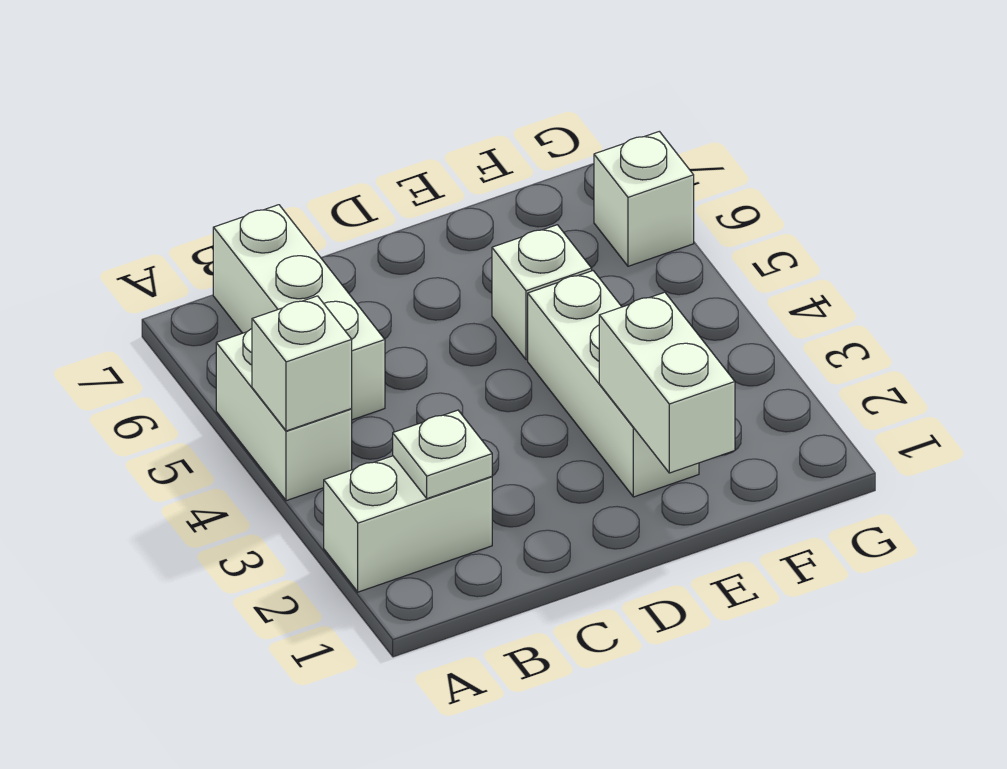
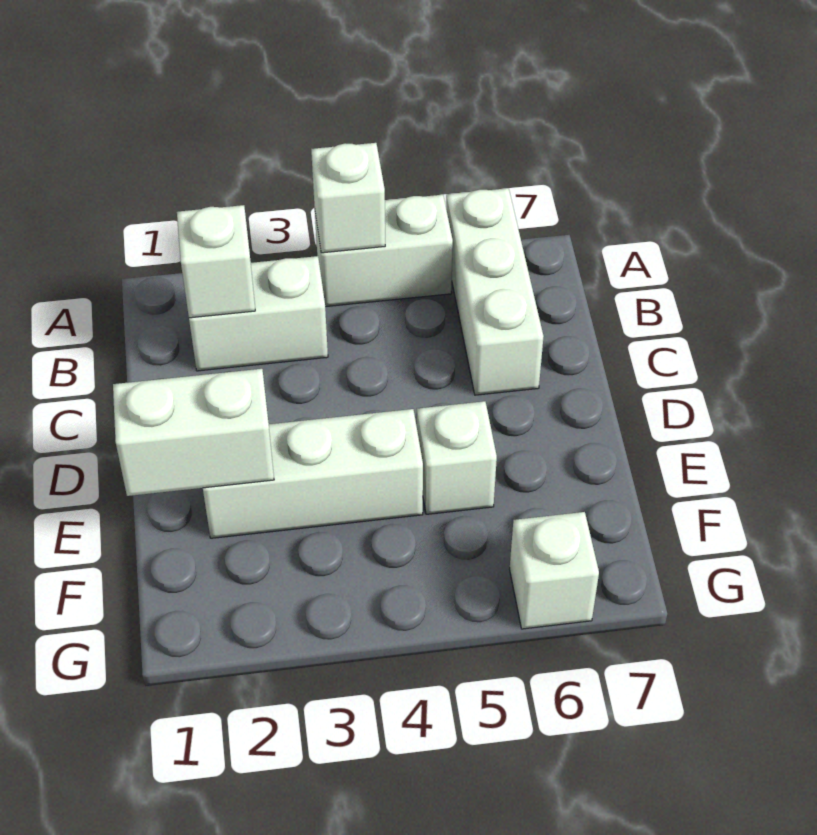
white 1x2 brick [324,456,492,592] -> white 1x2 brick turned to [189,256,328,371]
white 1x1 plate [393,410,492,499] -> white 1x1 brick [177,205,255,318]
white 1x3 brick [213,205,385,420] -> white 1x3 brick turned to [446,188,544,395]

